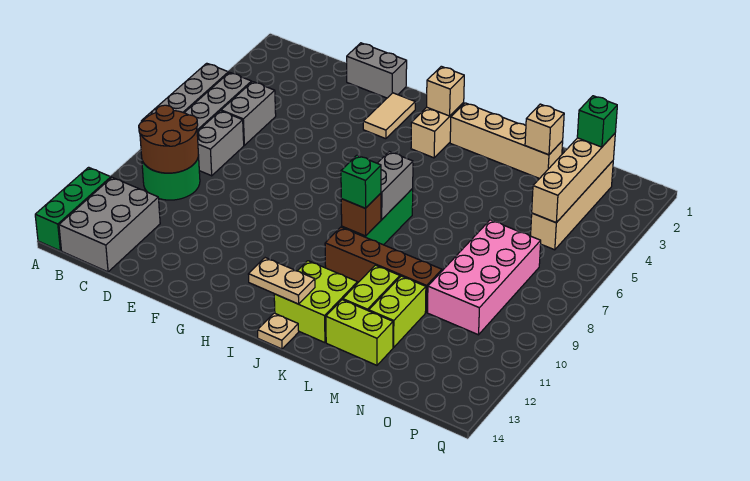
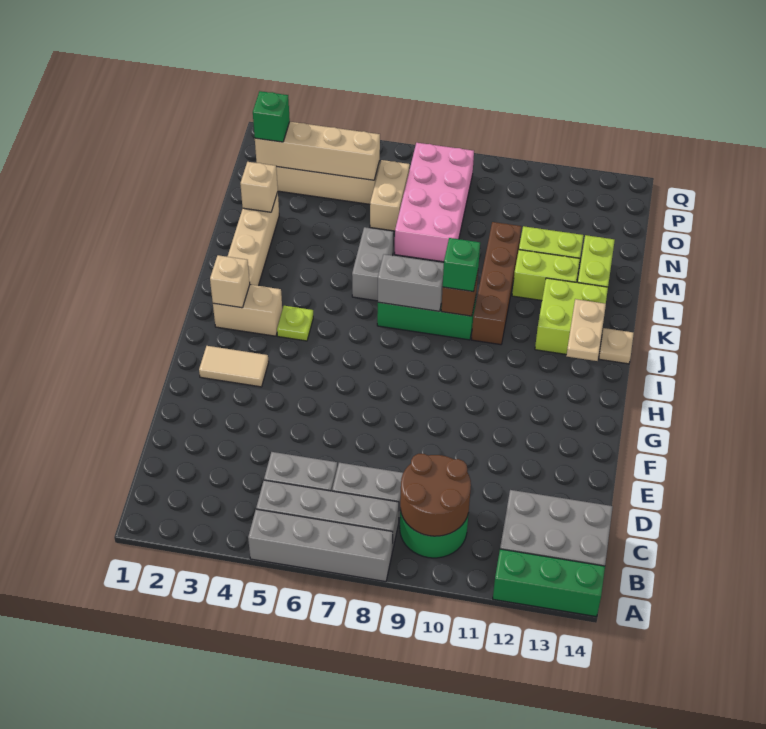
grey 1x2 brick [347,43,407,98] -> grey 1x2 brick moved to [352,227,393,301]
none -> lime 1x1 plate [277,306,313,341]
none -> tan 1x2 brick [370,160,410,231]
pink 2x4 brick [427,220,541,335] -> pink 2x4 brick turned to [395,143,474,262]

